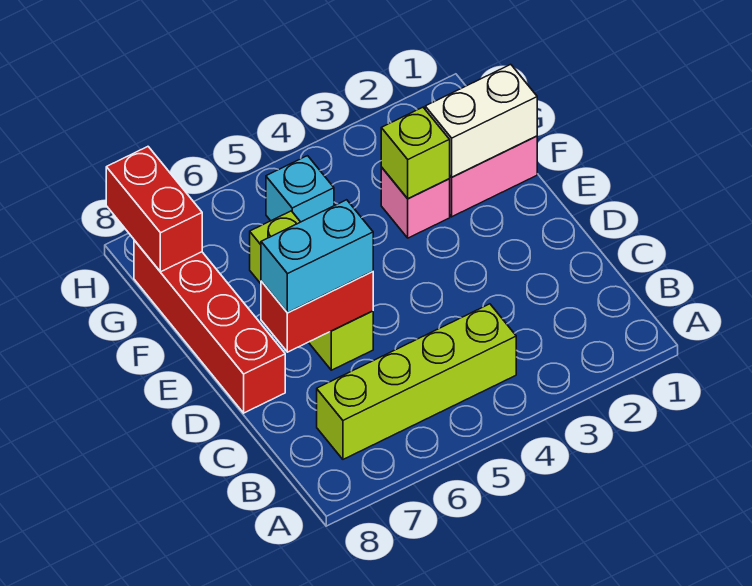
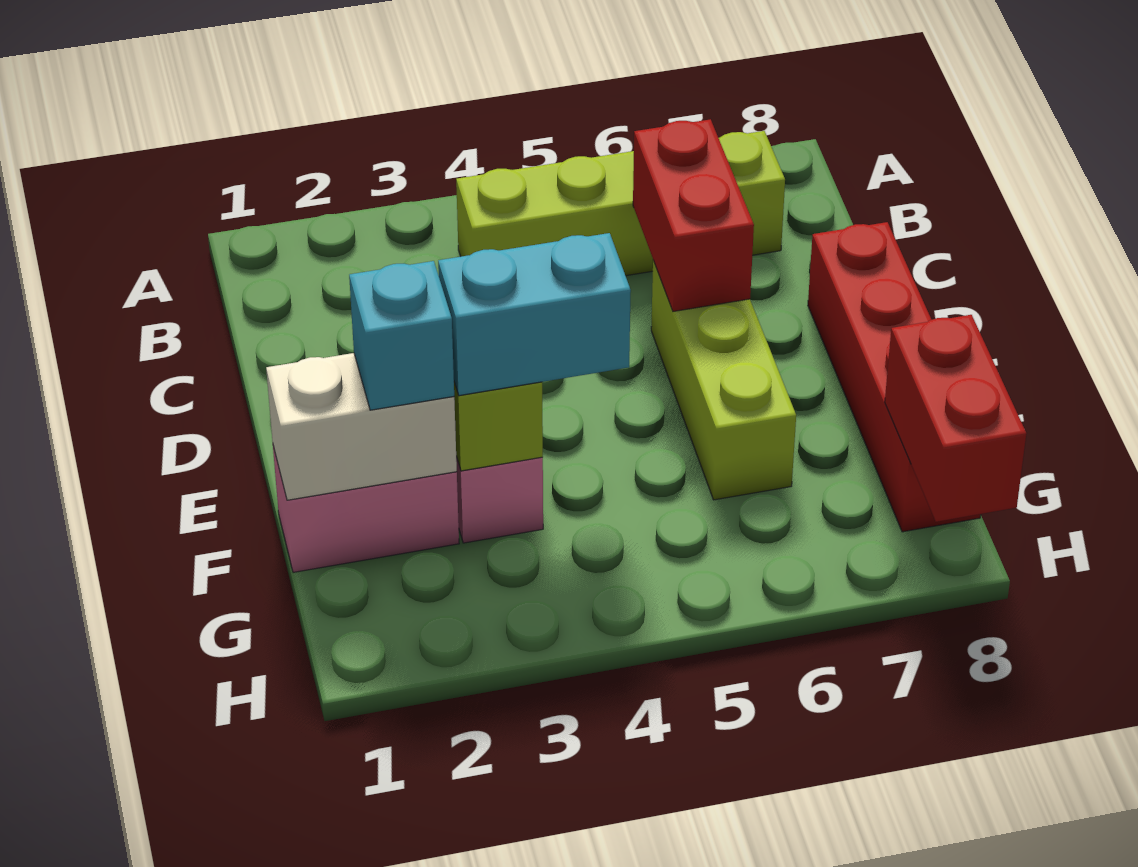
red 1x2 brick [261,272,373,352] -> red 1x2 brick turned to [633,119,754,312]
cyan 1x2 brick [261,200,373,313] -> cyan 1x2 brick moved to [438,233,631,396]
cyan 1x1 brick [266,156,334,222] -> cyan 1x1 brick moved to [349,261,454,410]

